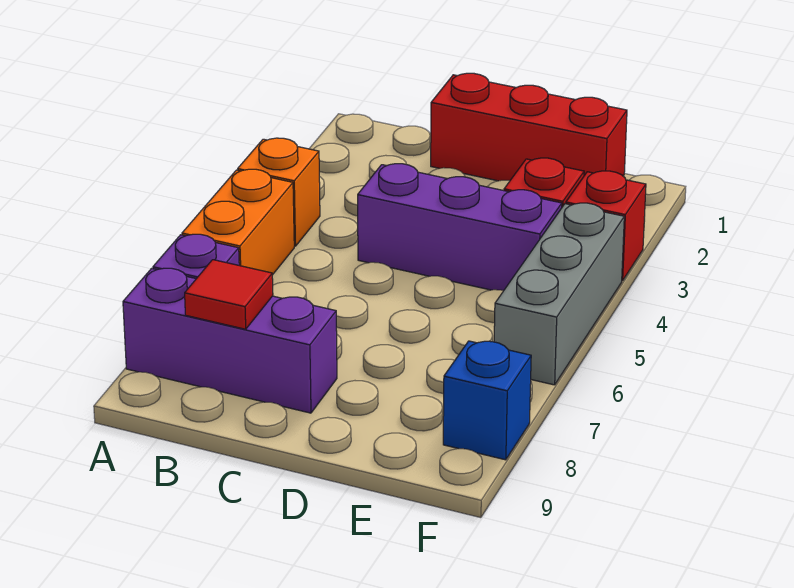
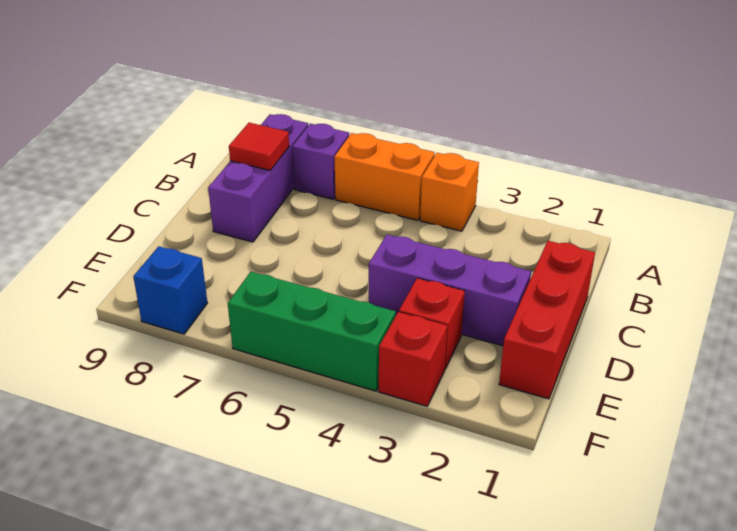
purple 1x3 brick [358,164,562,291] -> purple 1x3 brick turned to [369,235,531,346]
grey 1x3 brick [494,203,624,385] -> green 1x3 brick [228,272,396,391]

